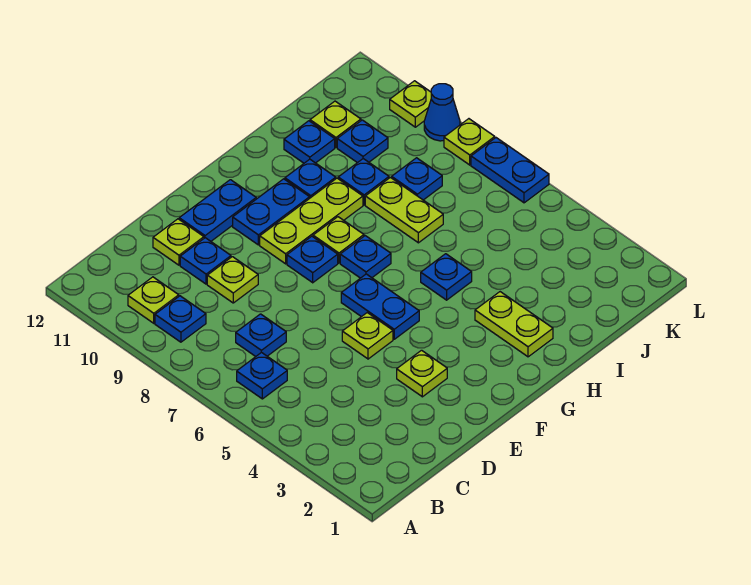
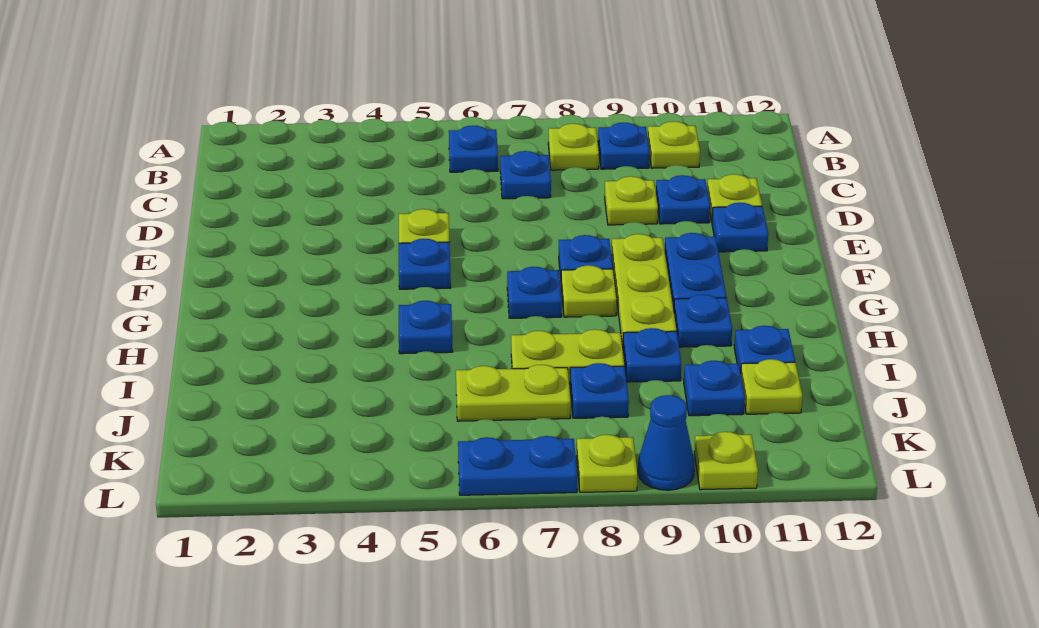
lime 1x1 plate [397,350,447,397] -> lime 1x1 plate moved to [548,124,599,170]
blue 1x2 plate [179,180,256,241] -> blue 1x1 plate [712,202,768,252]
blue 1x2 plate [341,274,419,339] -> blue 1x1 plate [399,239,451,289]
lime 1x2 plate [475,292,553,357] -> lime 1x2 plate moved to [456,365,571,421]

